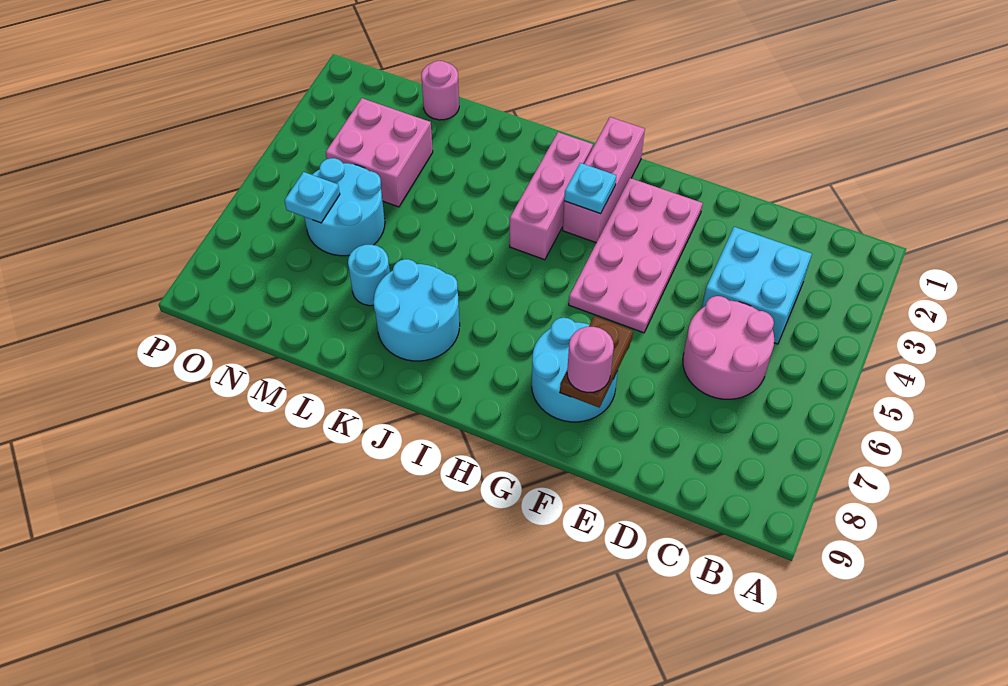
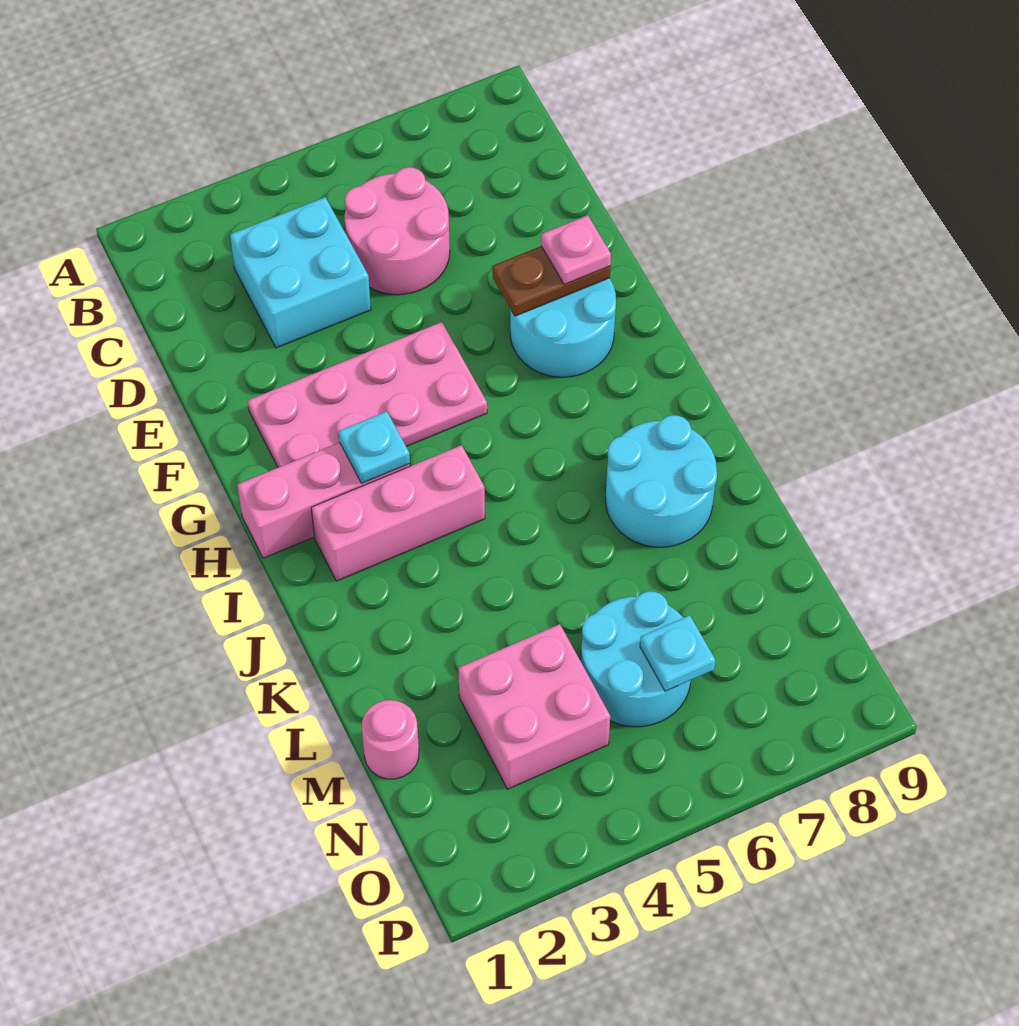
pink 1x1 round brick [567,327,614,393] -> pink 1x1 plate [541,215,611,285]
cyan 1x1 round brick [348,245,390,306] -> none

